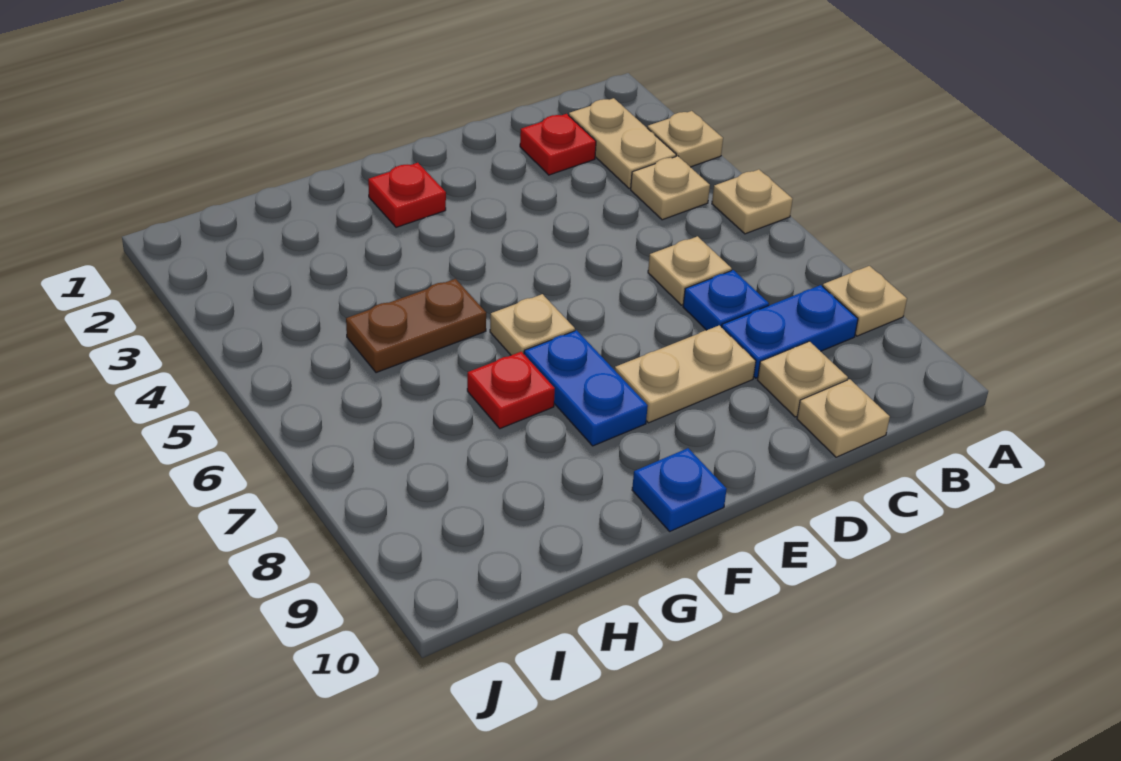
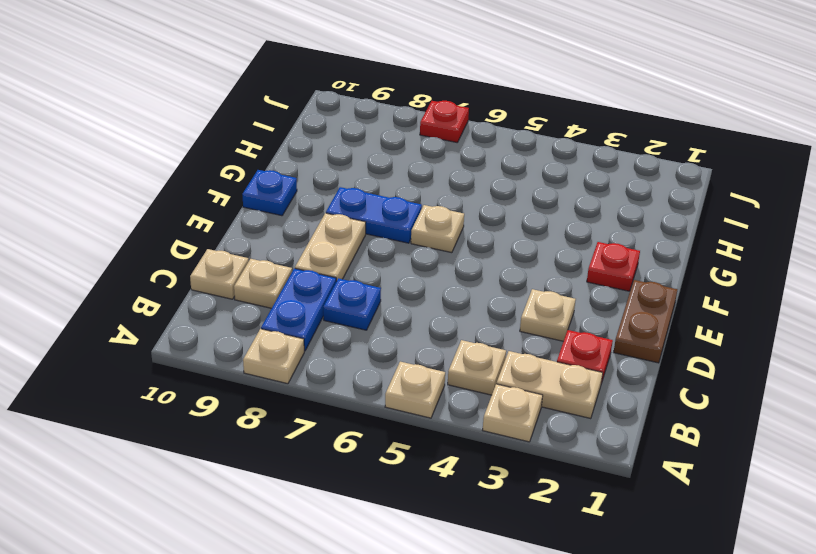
tan 1x1 plate [648,236,732,305] -> tan 1x1 plate moved to [520,289,576,341]
brown 1x2 plate [346,279,486,373] -> brown 1x2 plate moved to [614,280,677,363]
red 1x1 plate [467,352,555,429] -> red 1x1 plate moved to [420,101,469,142]

